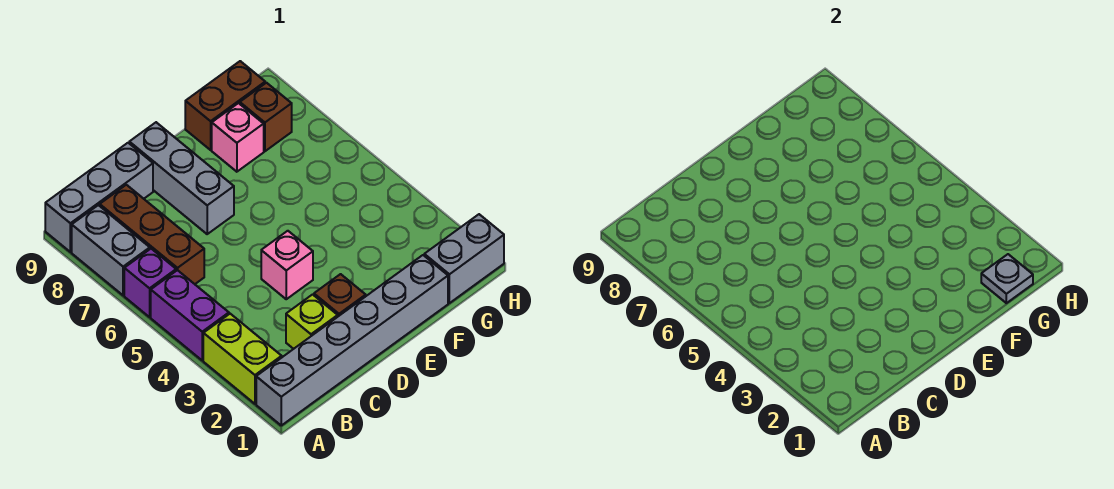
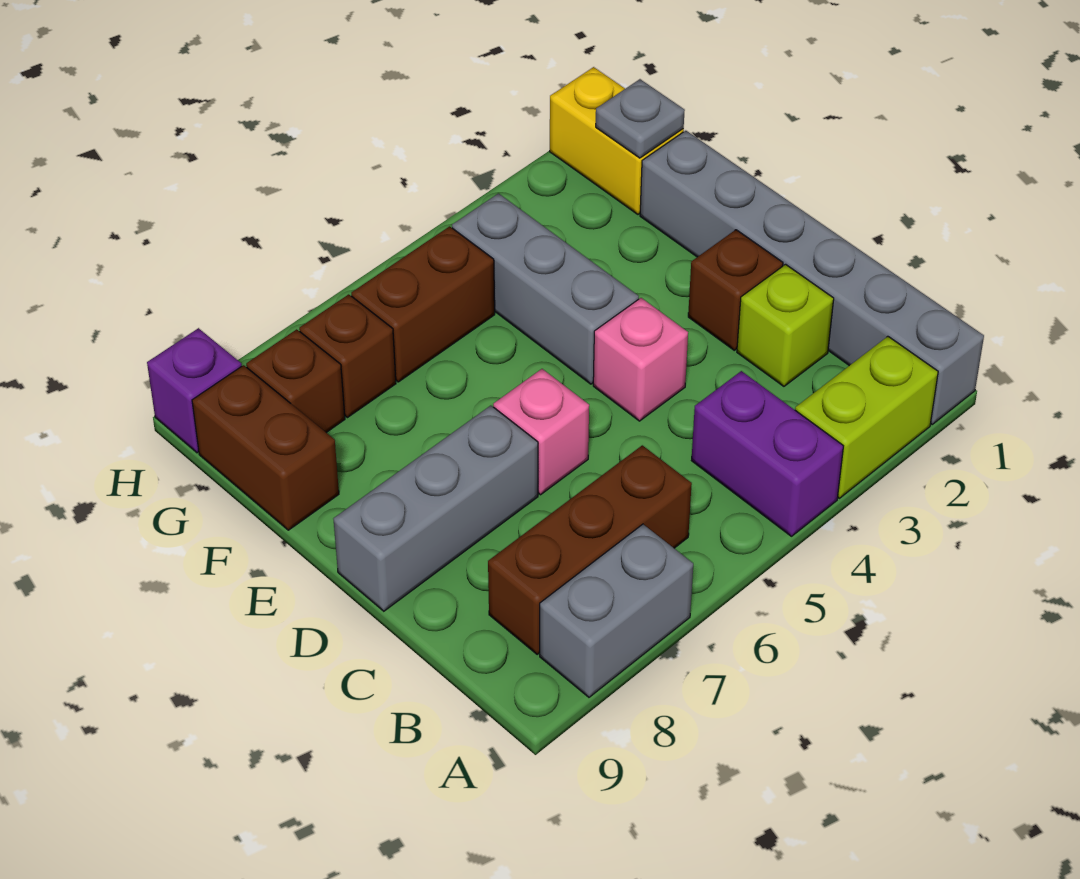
purple 1x2 brick [151,270,229,360] -> purple 1x2 brick turned to [692,371,843,536]
purple 1x1 brick [124,249,176,317] -> purple 1x1 brick moved to [147,328,242,453]
grey 1x3 brick [45,143,153,252] -> grey 1x3 brick moved to [452,193,639,384]
pink 1x1 brick [212,103,264,172] -> pink 1x1 brick moved to [493,369,589,495]
grey 1x2 brick [424,214,504,303] -> yellow 1x2 brick [550,67,684,214]
none -> brown 1x2 brick [351,226,495,382]
none -> brown 1x1 brick [299,294,396,418]

